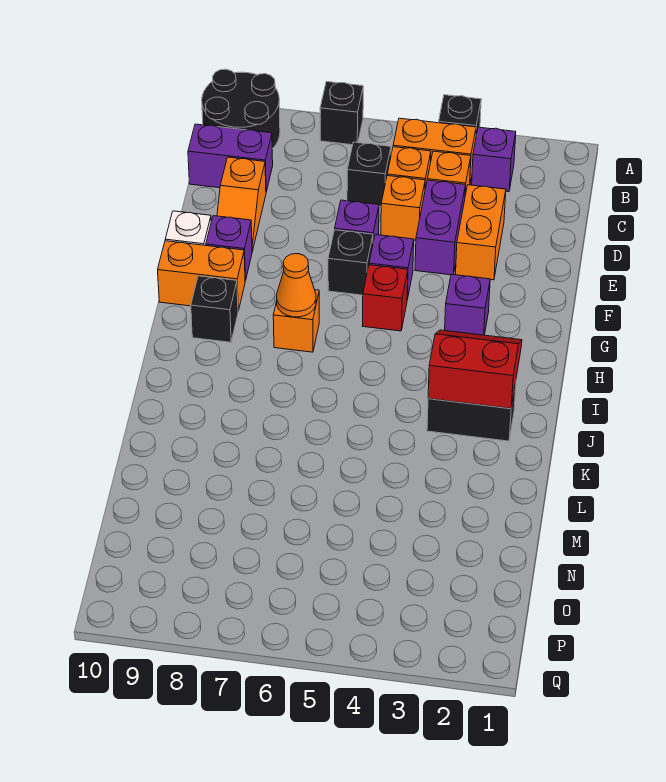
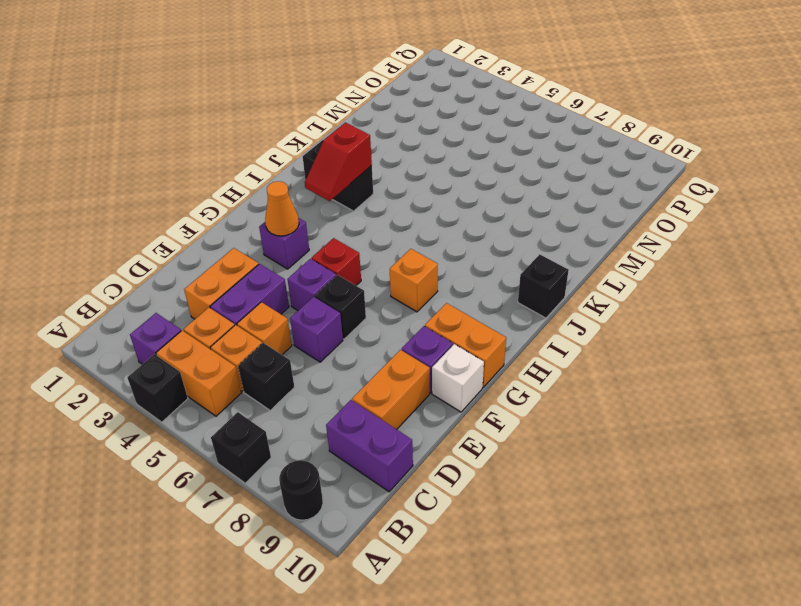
black 2x2 round brick [202,69,280,149] -> black 1x1 round brick [279,460,323,520]
orange 1x2 slope [217,157,266,251] -> orange 1x2 brick [352,350,430,429]
orange 1x1 cone [277,254,316,317] -> orange 1x1 cone moved to [265,181,299,236]
black 1x1 brick [191,276,238,342] -> black 1x1 brick moved to [518,254,569,318]
red 2x2 slope [428,330,522,409] -> red 1x2 slope [305,122,372,201]

